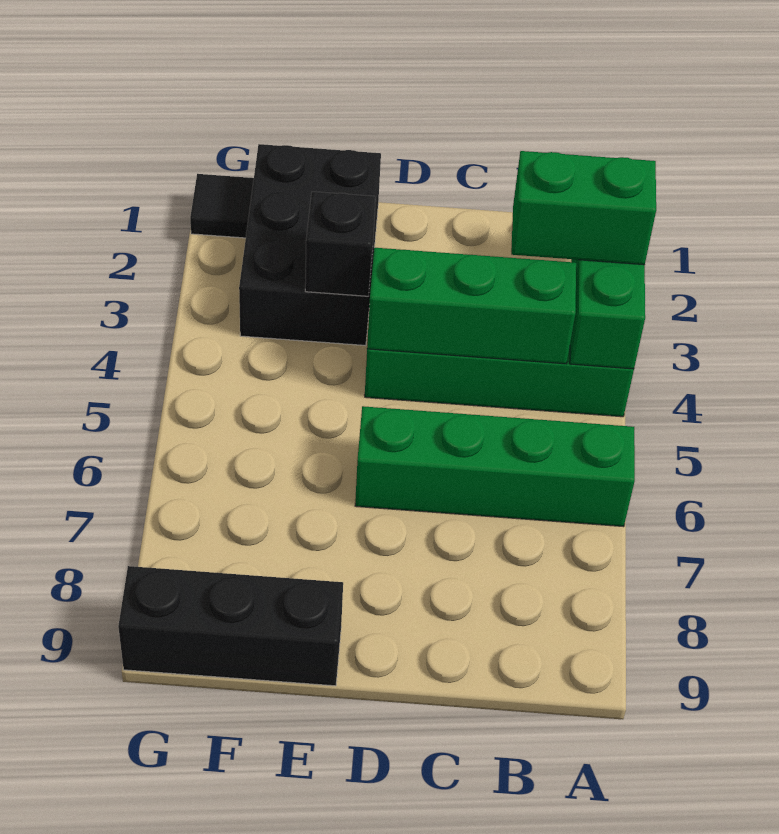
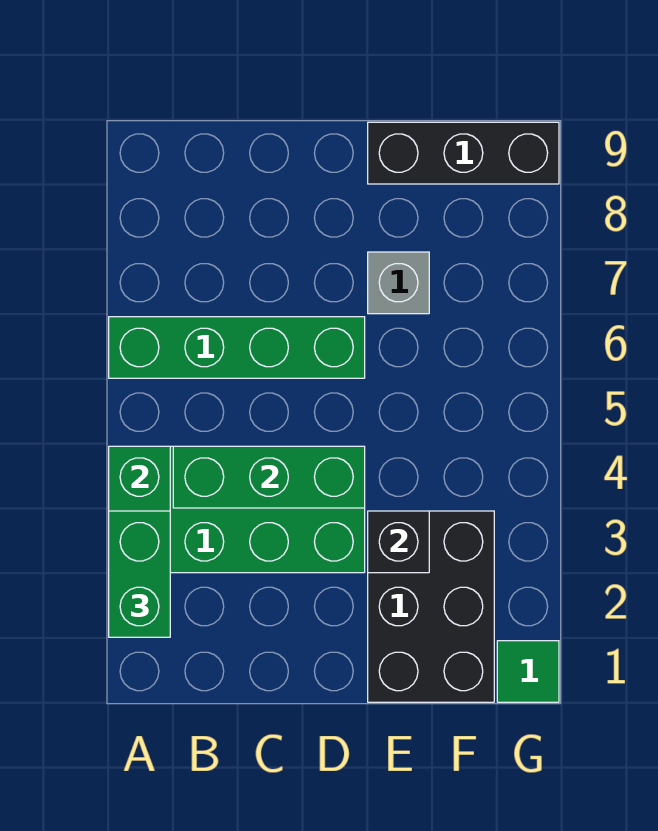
green 1x2 brick [511,151,656,265] -> green 1x2 brick turned to [109,511,170,637]
none -> grey 1x1 brick [368,252,429,314]
black 1x1 tile [190,174,254,238] -> green 1x1 tile [497,641,559,702]

